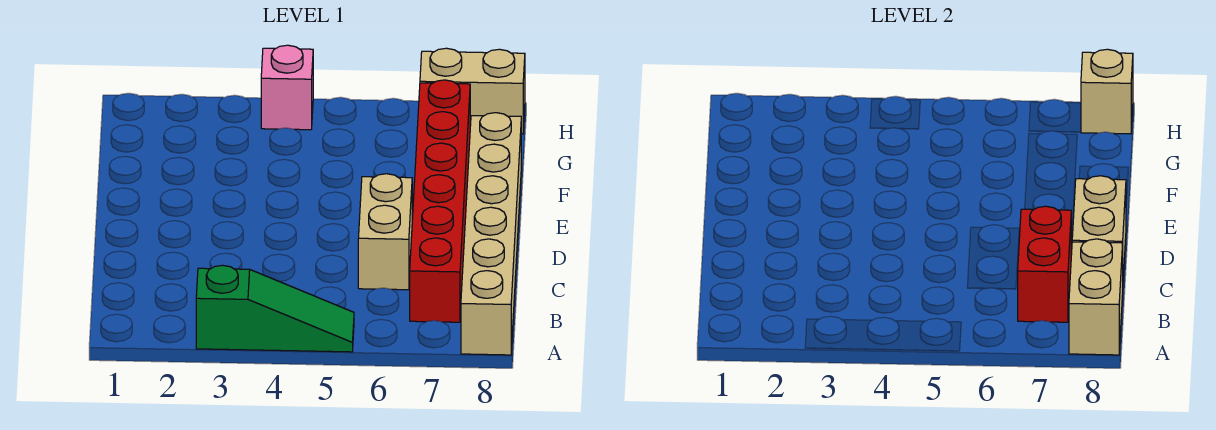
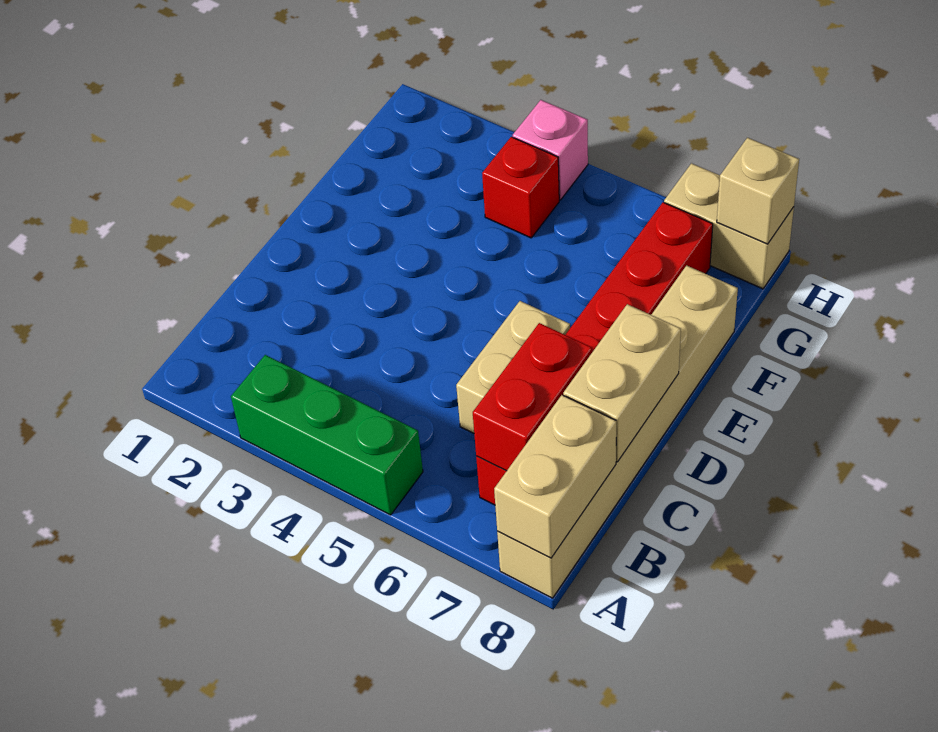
green 1x3 slope [196,265,354,352] -> green 1x3 brick [231,355,423,515]
none -> red 1x1 brick [482,137,559,238]

